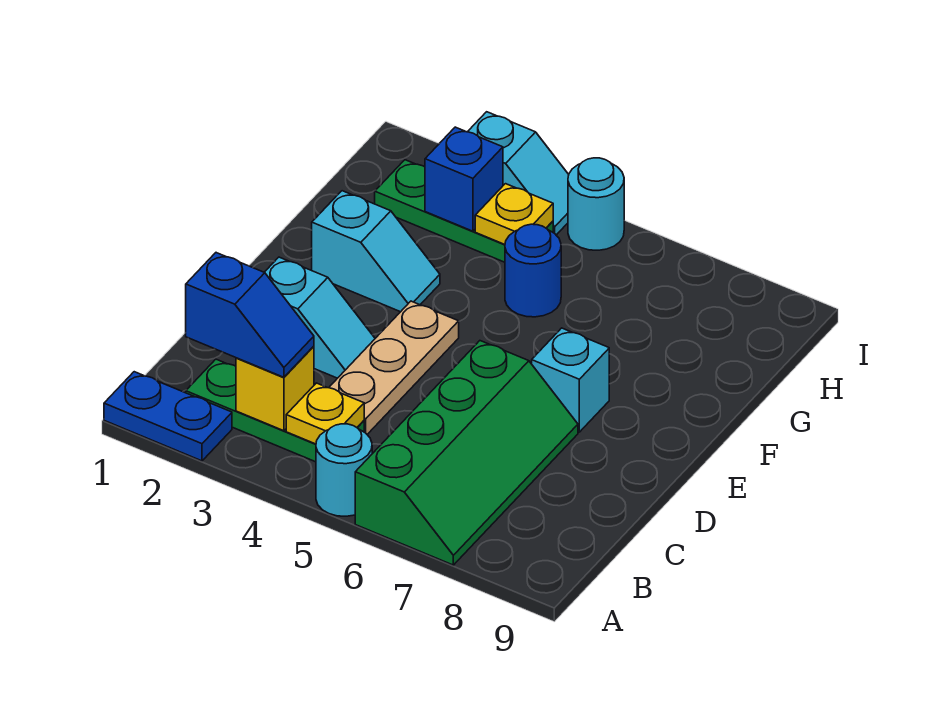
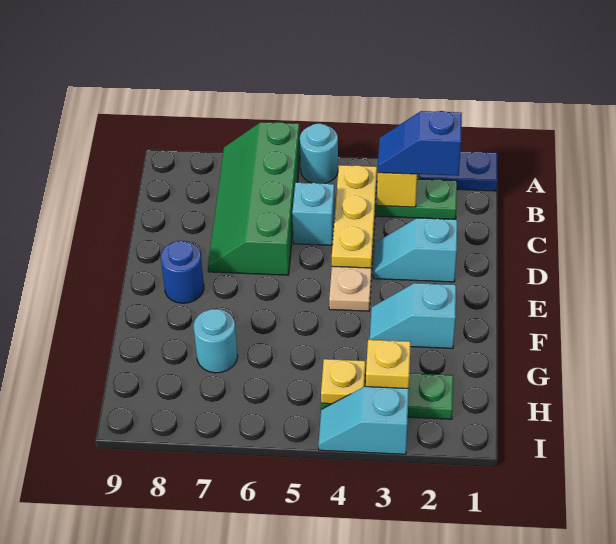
yellow 1x1 plate [286,383,364,444] -> yellow 1x3 plate [332,165,377,268]
cyan 1x1 brick [532,328,609,432] -> cyan 1x1 brick moved to [292,183,335,245]
blue 1x1 round brick [505,224,561,317] -> blue 1x1 round brick moved to [161,241,204,303]
blue 1x1 brick [425,127,503,231] -> yellow 1x1 brick [366,340,411,388]
cyan 1x1 round brick [568,158,624,250] -> cyan 1x1 round brick moved to [194,309,238,373]

